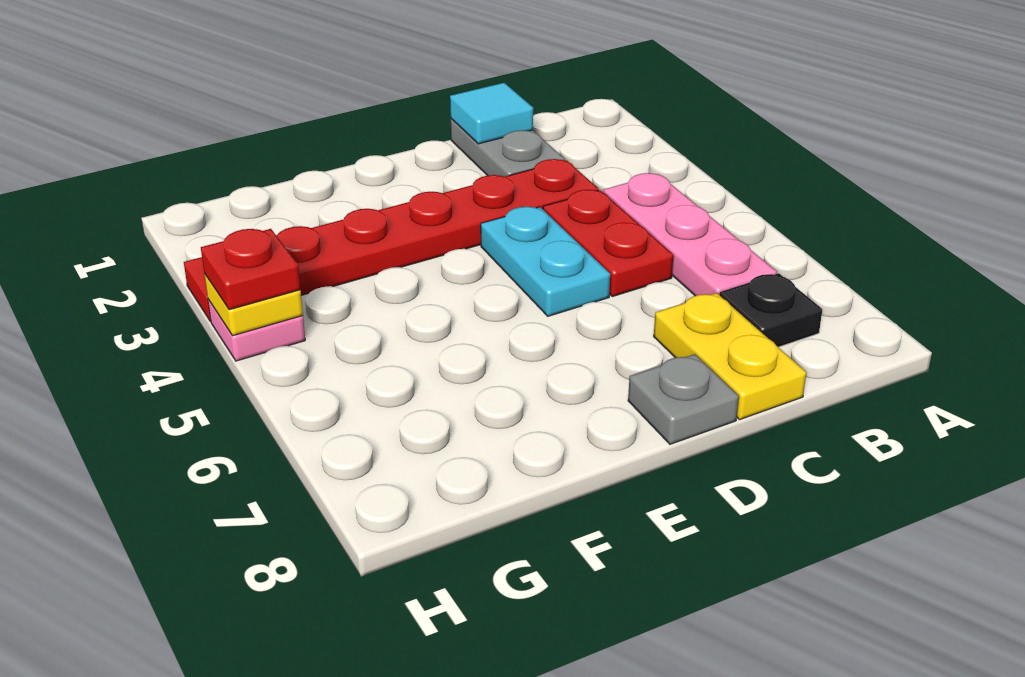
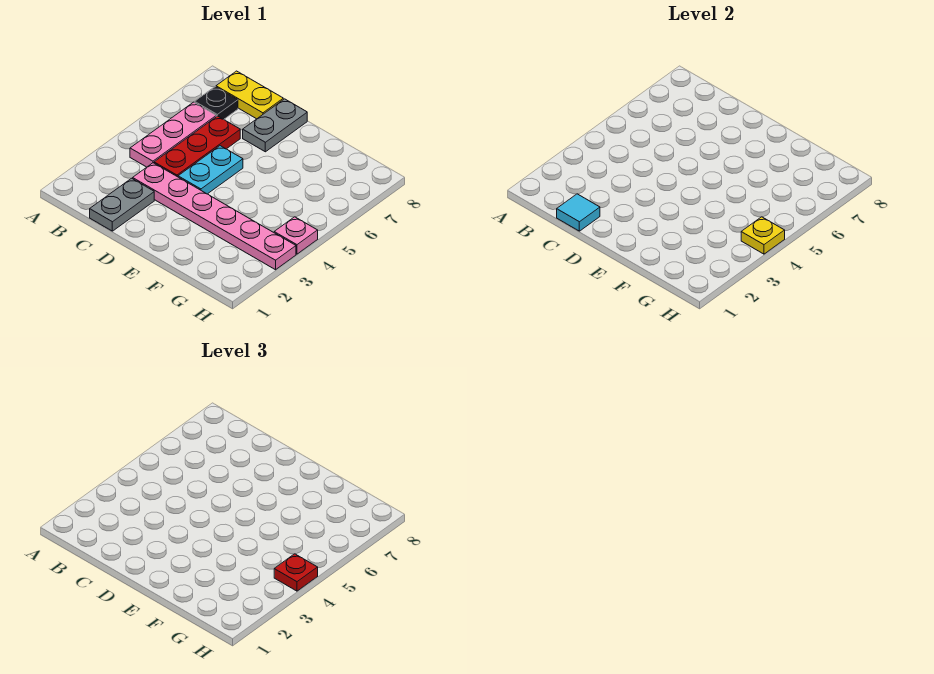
red 1x6 plate [184,159,599,321] -> pink 1x6 plate [132,163,296,270]
red 1x2 plate [543,190,673,297] -> red 1x3 plate [154,116,240,177]
yellow 1x2 plate [654,293,806,420] -> yellow 1x2 plate turned to [216,71,283,119]
grey 1x1 plate [628,354,739,444] -> grey 1x2 plate [243,99,307,152]

